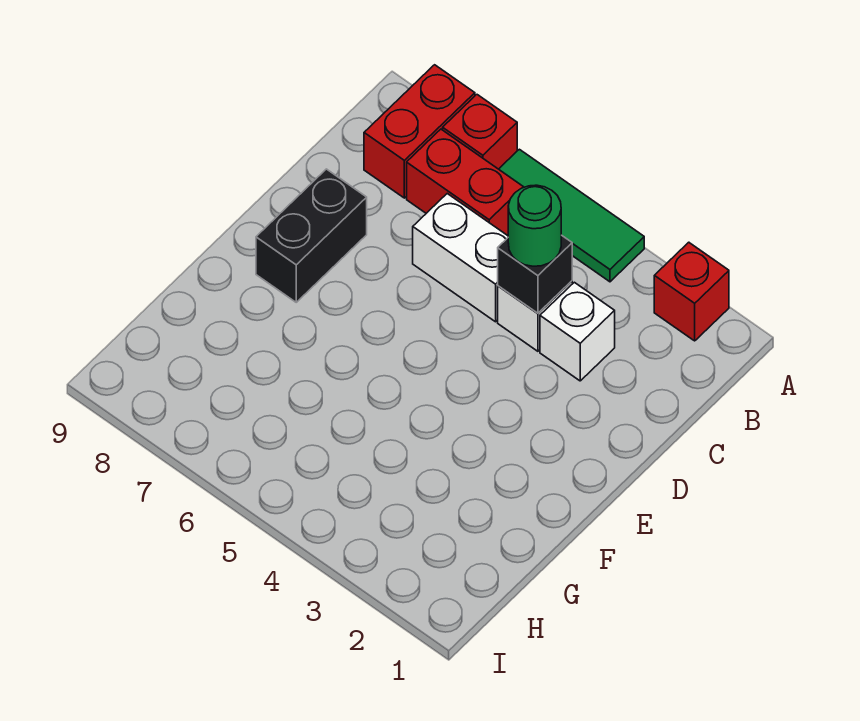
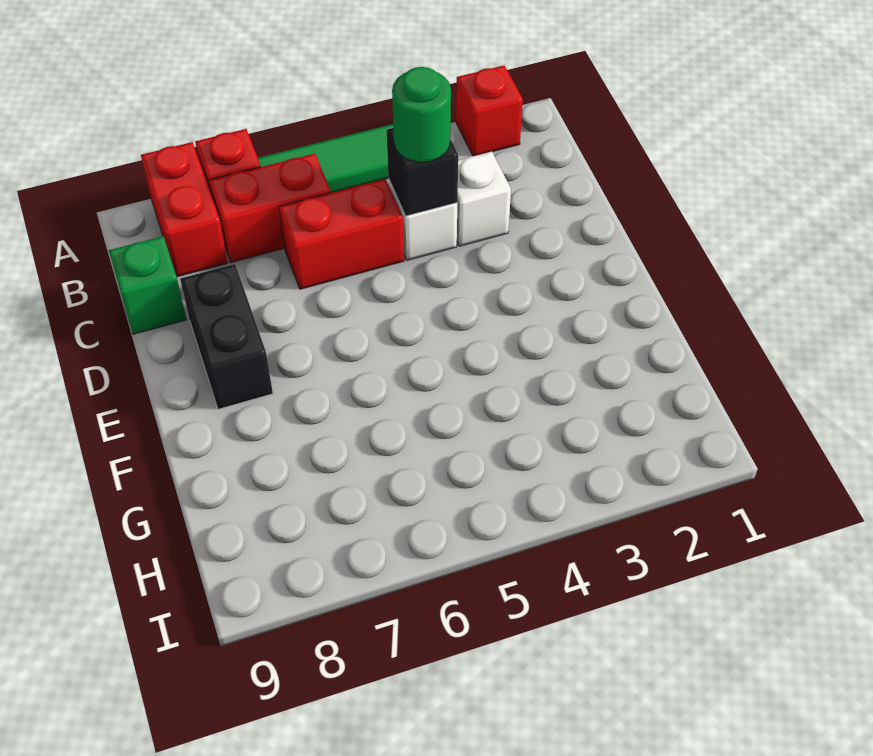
white 1x2 brick [413,194,508,322] -> red 1x2 brick [279,179,404,289]
none -> green 1x1 brick [109,236,186,334]

